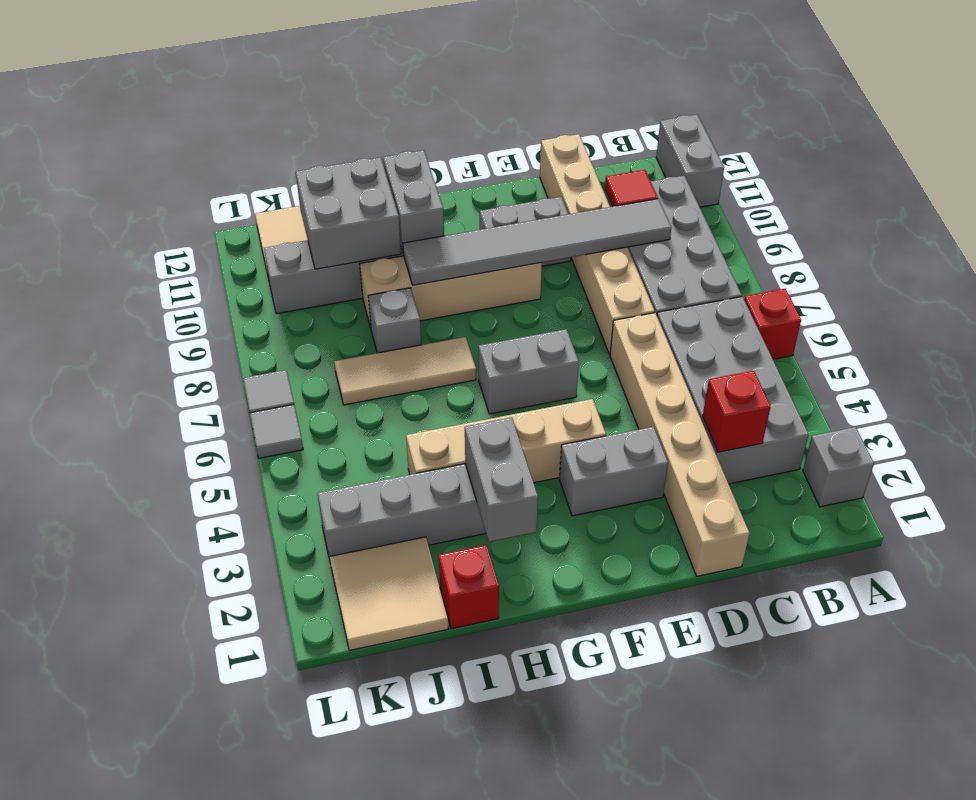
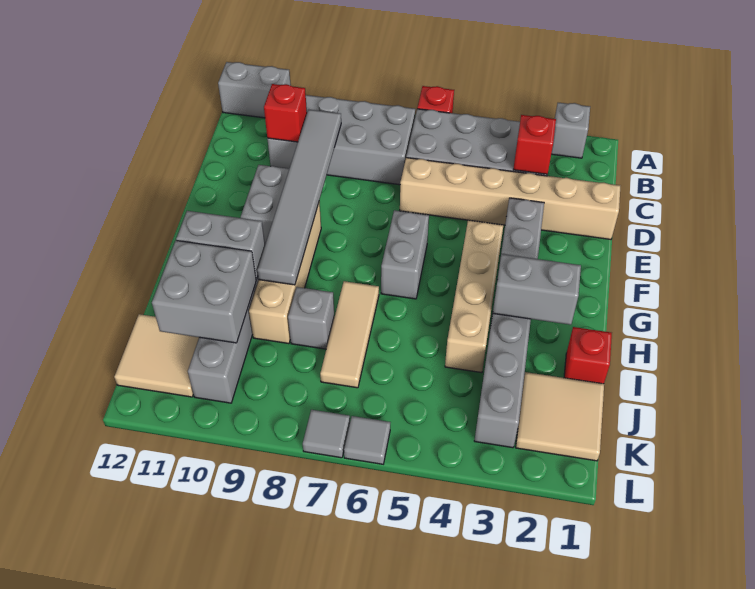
red 1x1 tile [605,170,658,207] -> red 1x1 brick [264,84,307,142]
tan 1x6 brick [540,134,655,354] -> none

